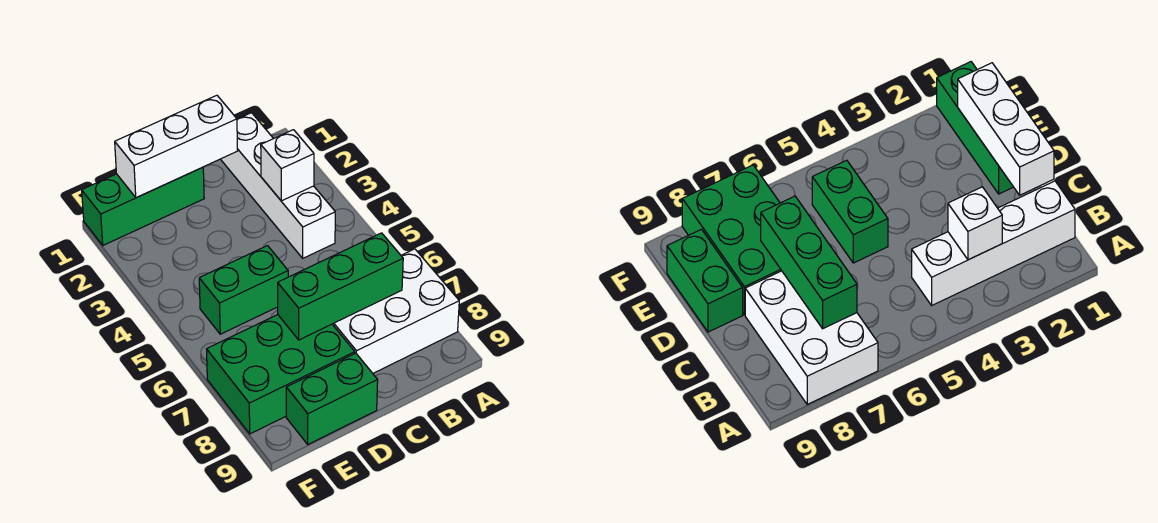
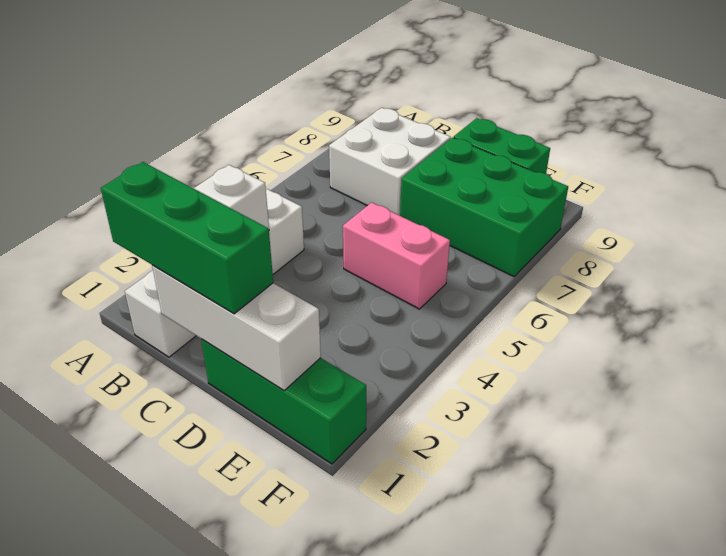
white 2x3 brick [332,249,459,373] -> white 2x2 brick [329,108,451,216]
green 1x3 brick [278,233,403,340] -> green 1x3 brick moved to [101,162,273,314]
green 1x2 brick [199,246,288,334] -> pink 1x2 brick [343,202,450,309]

